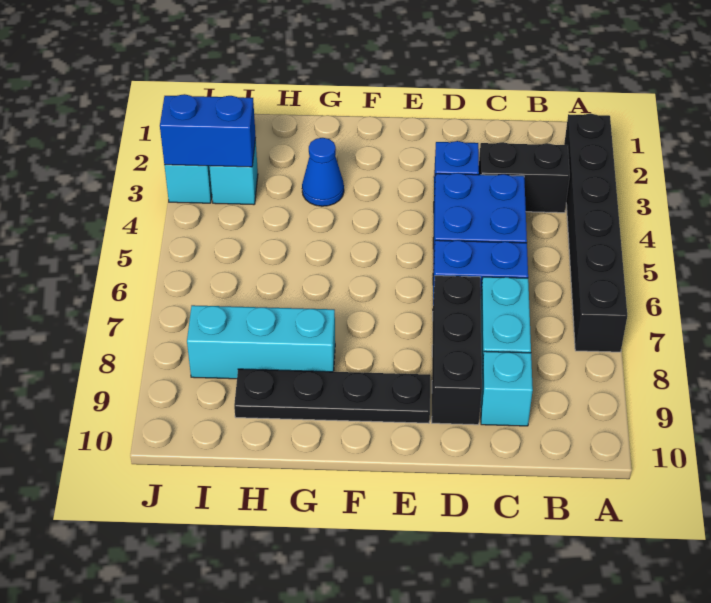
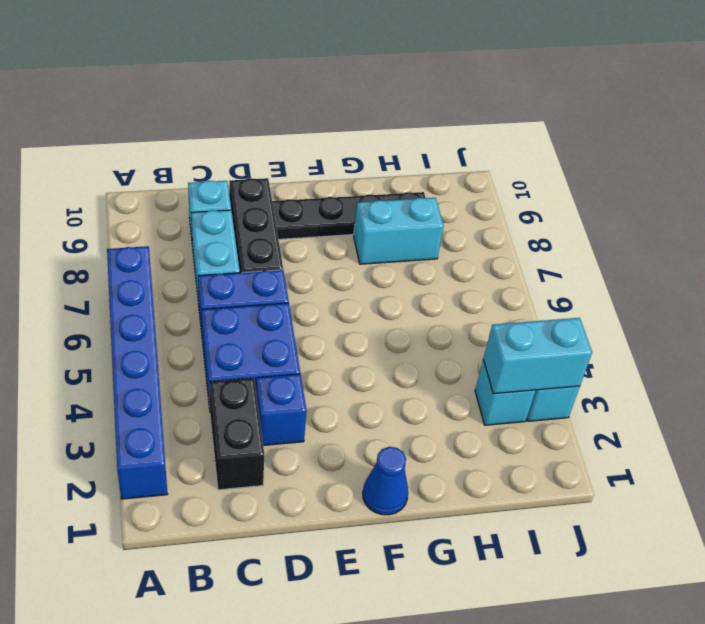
black 1x6 brick [564,114,627,352] -> blue 1x6 brick [107,246,167,499]
black 1x2 brick [479,142,570,213] -> black 1x2 brick turned to [209,378,264,490]
blue 1x1 cone [302,138,344,206] -> blue 1x1 cone moved to [363,447,408,515]
cyan 1x3 brick [187,305,335,379] -> cyan 1x2 brick [354,198,444,264]
blue 1x2 brick [160,94,256,167] -> cyan 1x2 brick [483,318,592,394]

